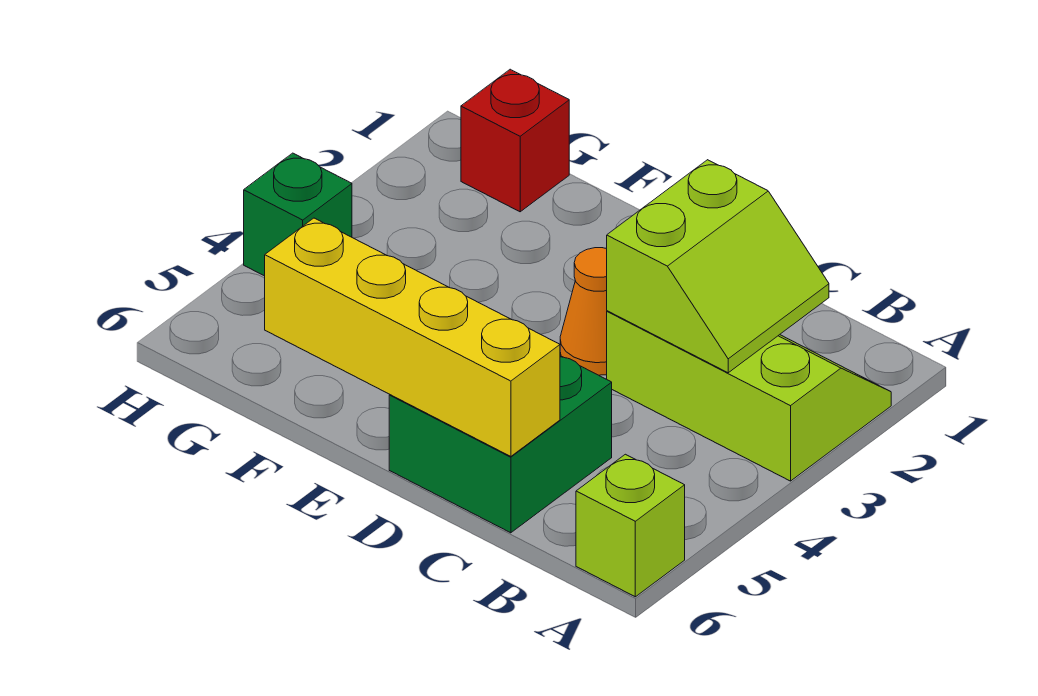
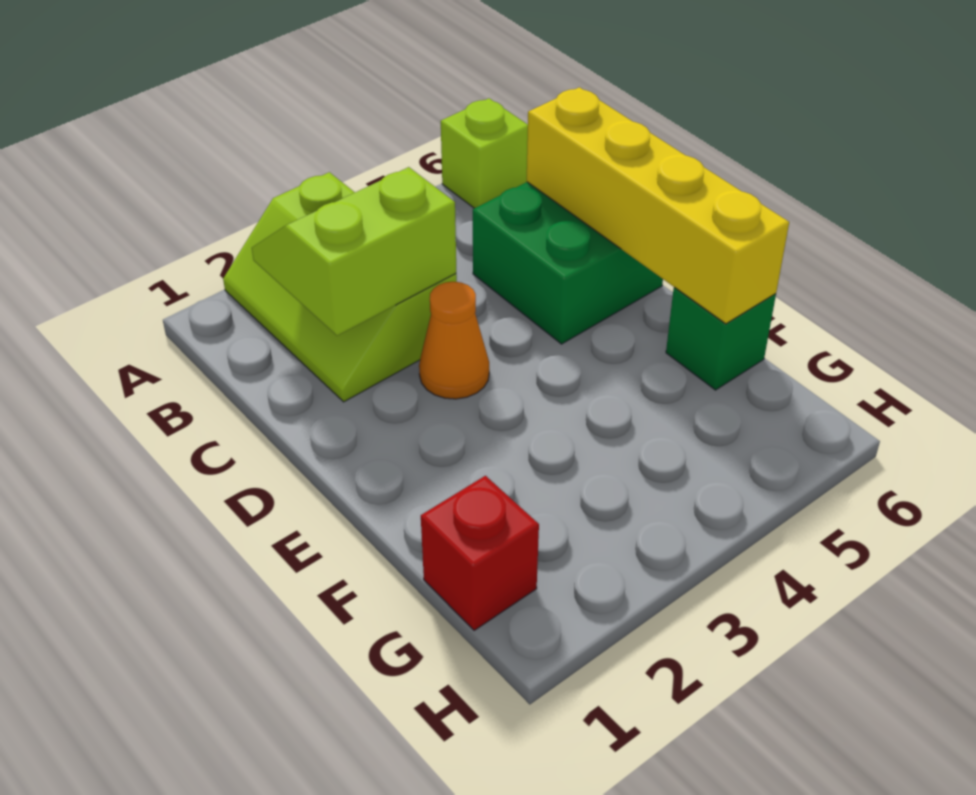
green 1x1 brick [244,153,352,276] -> green 1x1 brick moved to [666,287,776,390]

